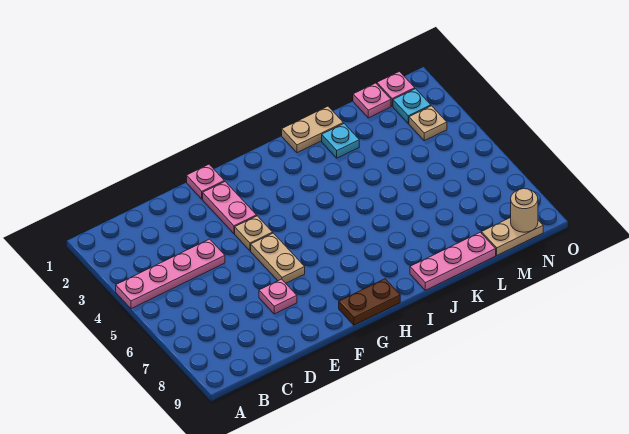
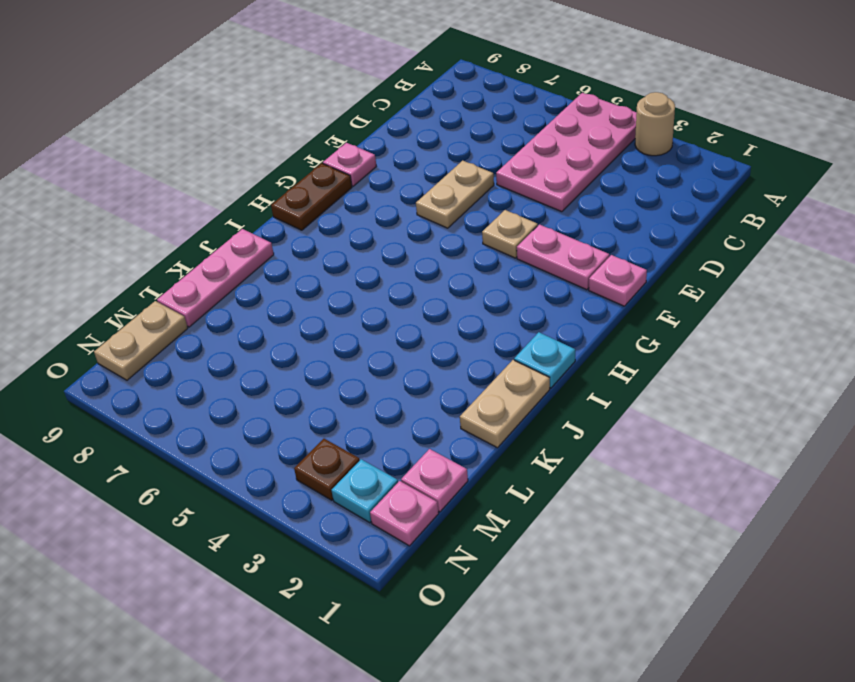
pink 1x4 plate [116,239,225,309] -> pink 2x4 plate [496,93,637,212]
pink 1x1 plate [259,279,297,314] -> pink 1x1 plate moved to [323,143,376,186]
tan 1x2 plate [251,233,305,283] -> tan 1x2 plate turned to [416,161,494,228]
cyan 1x1 plate [322,124,359,158] -> cyan 1x1 plate moved to [514,332,575,388]
tan 1x1 plate [409,106,447,141] -> brown 1x1 plate [294,439,360,500]
tan 1x1 round brick [511,189,538,232] -> tan 1x1 round brick moved to [635,92,675,156]

